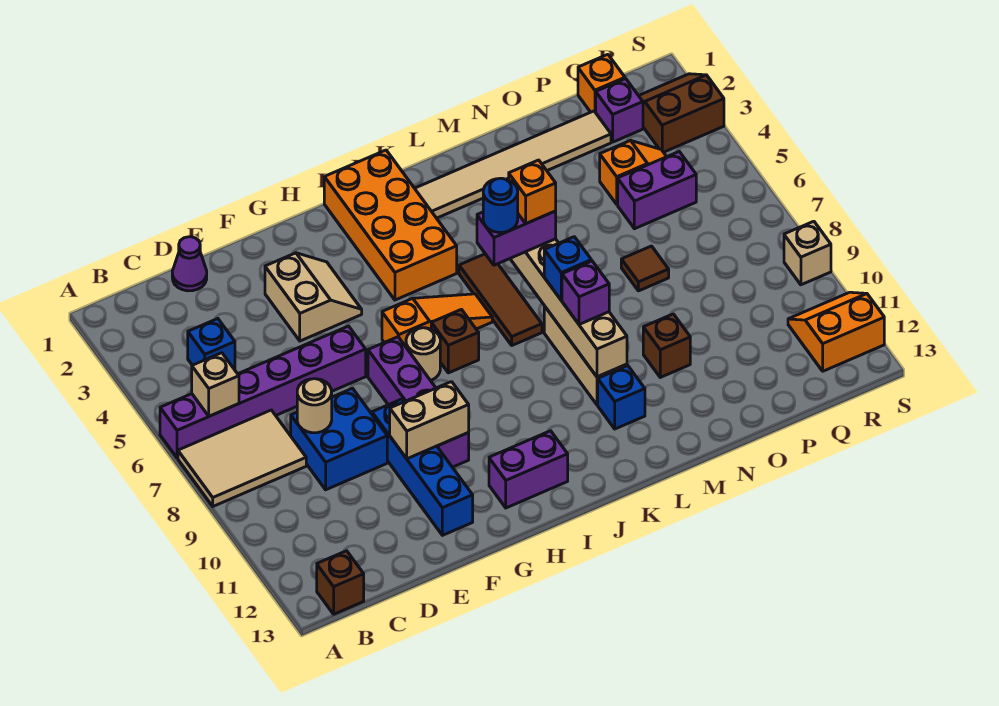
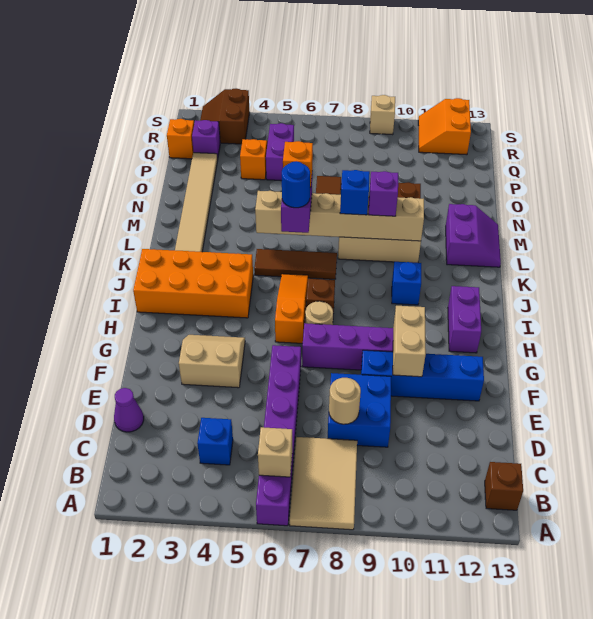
blue 1x1 brick [598,366,645,429] -> blue 1x1 brick moved to [392,262,421,305]
none -> purple 2x2 slope [446,204,501,267]

